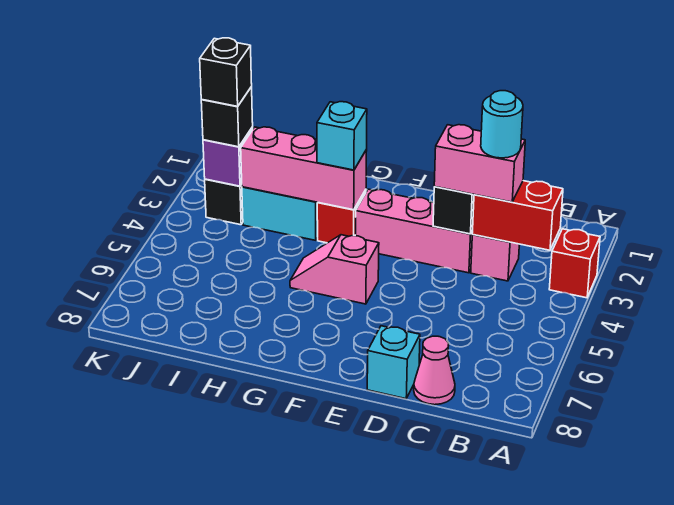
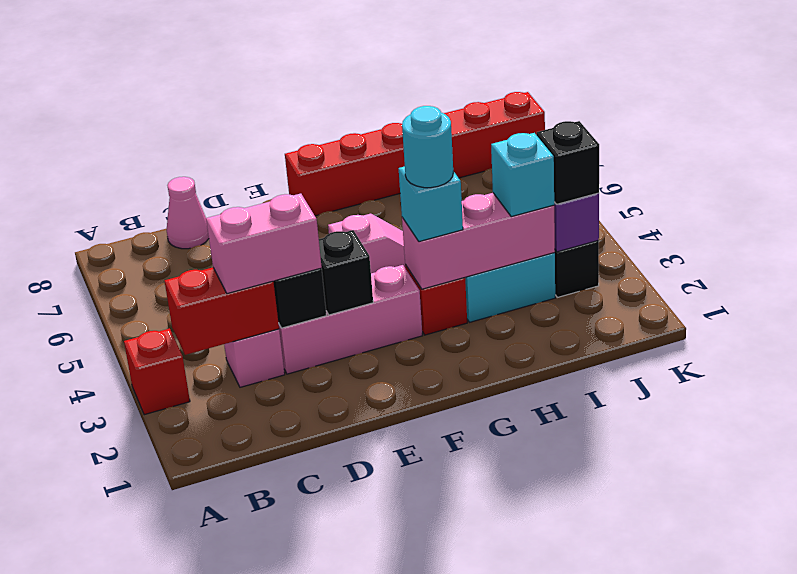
cyan 1x1 round brick [481,91,523,158] -> cyan 1x1 round brick moved to [402,106,453,188]
cyan 1x1 brick [367,326,420,399] -> cyan 1x1 brick moved to [491,133,554,217]
none -> red 1x6 brick [285,92,545,216]
black 1x1 brick [200,38,252,106] -> black 1x1 brick moved to [319,230,373,315]

